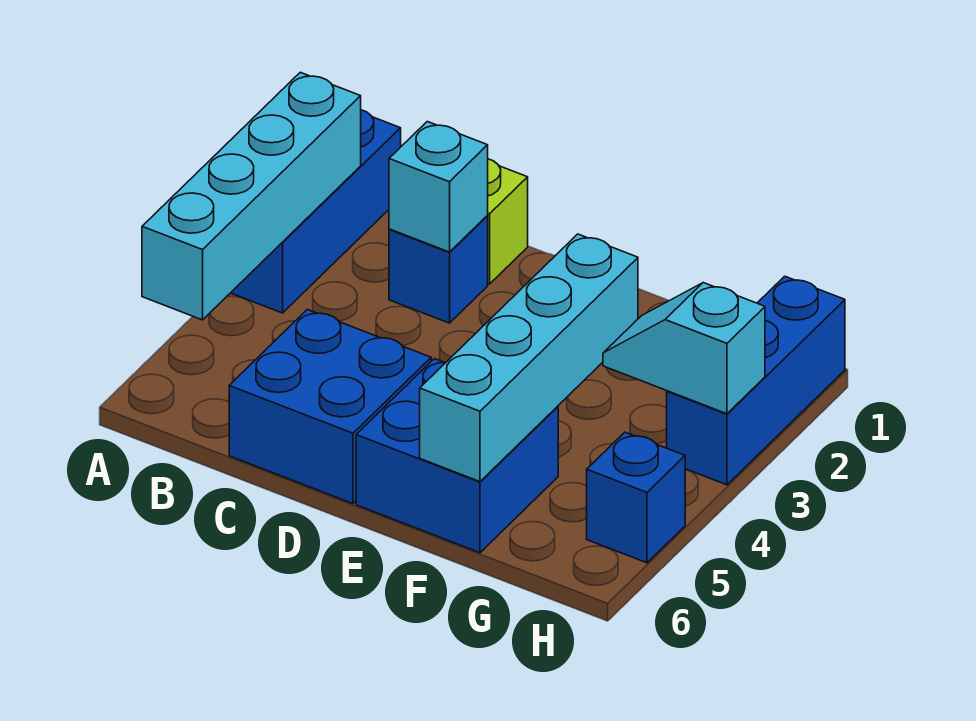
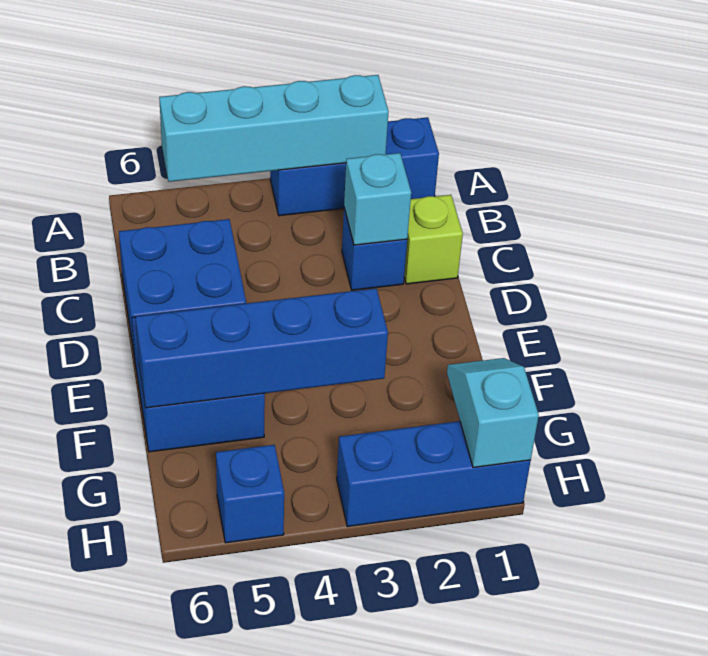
cyan 1x4 brick [420,234,638,482] -> blue 1x4 brick [136,288,388,408]
cyan 1x2 slope [603,283,765,414] -> cyan 1x2 slope moved to [447,358,539,468]

